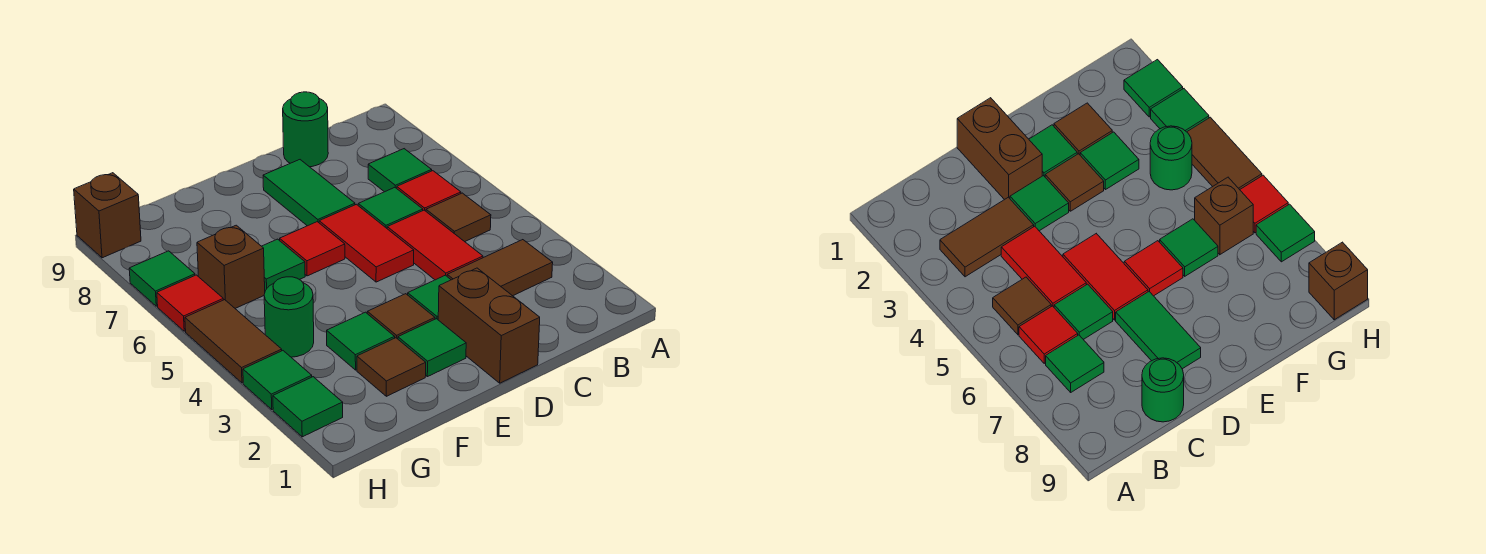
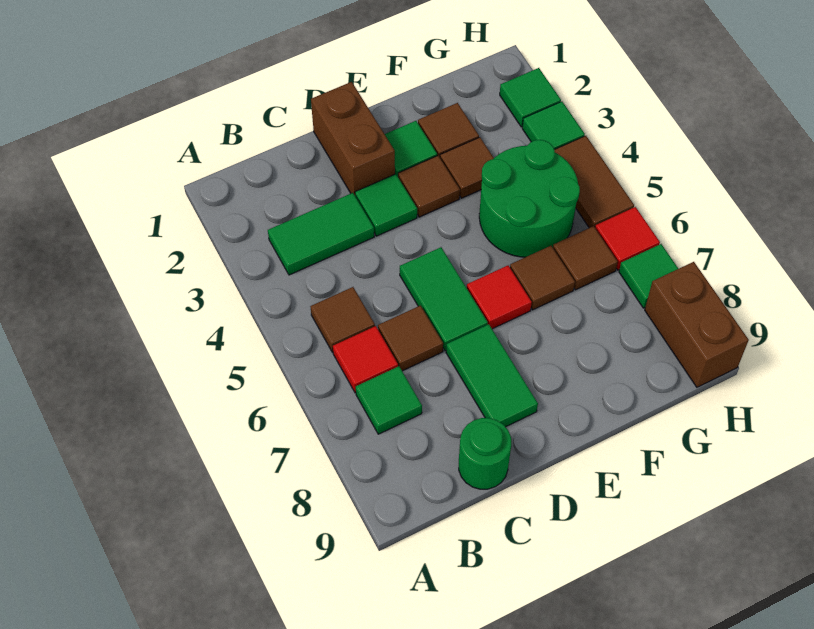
brown 1x2 tile [447,240,553,296] -> green 1x2 tile [268,193,374,275]
red 1x2 tile [387,210,483,280] -> none
green 1x1 tile [358,188,423,228] -> brown 1x1 tile [378,306,443,371]
red 1x2 tile [319,204,414,282] -> green 1x2 tile [400,247,488,351]
green 1x1 tile [327,312,395,370] -> brown 1x1 tile [440,137,494,198]
green 1x1 tile [262,239,305,291] -> brown 1x1 tile [510,246,575,310]
green 1x1 round brick [264,277,314,357] -> green 2x2 round brick [479,140,580,257]
brown 1x1 brick [197,225,265,308] -> brown 1x1 tile [553,226,618,290]
brown 1x1 brick [74,173,141,258] -> brown 1x2 brick [645,262,749,387]

